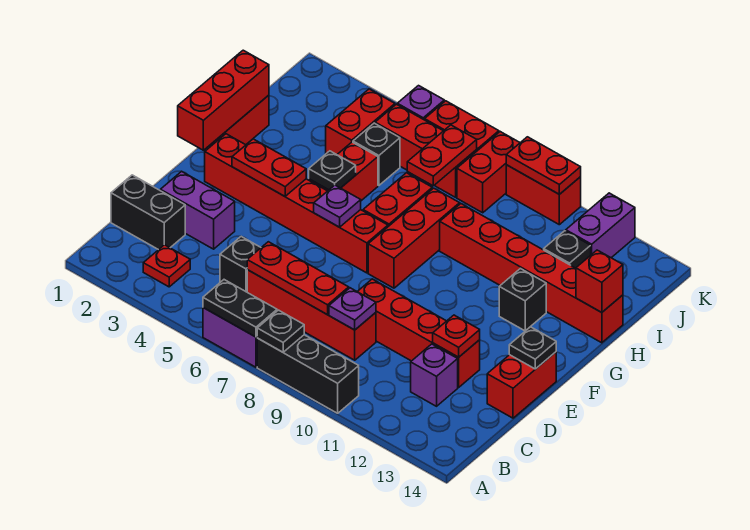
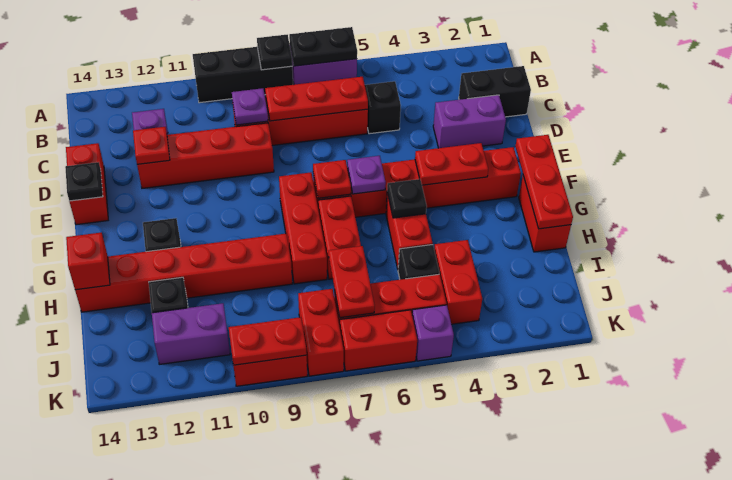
red 1x1 plate [143,245,190,287] -> red 1x1 plate moved to [313,160,351,198]
red 1x3 brick [178,50,269,150] -> red 1x3 plate [515,135,573,229]
purple 1x2 brick [566,193,635,258] -> purple 1x2 brick turned to [152,303,230,364]

